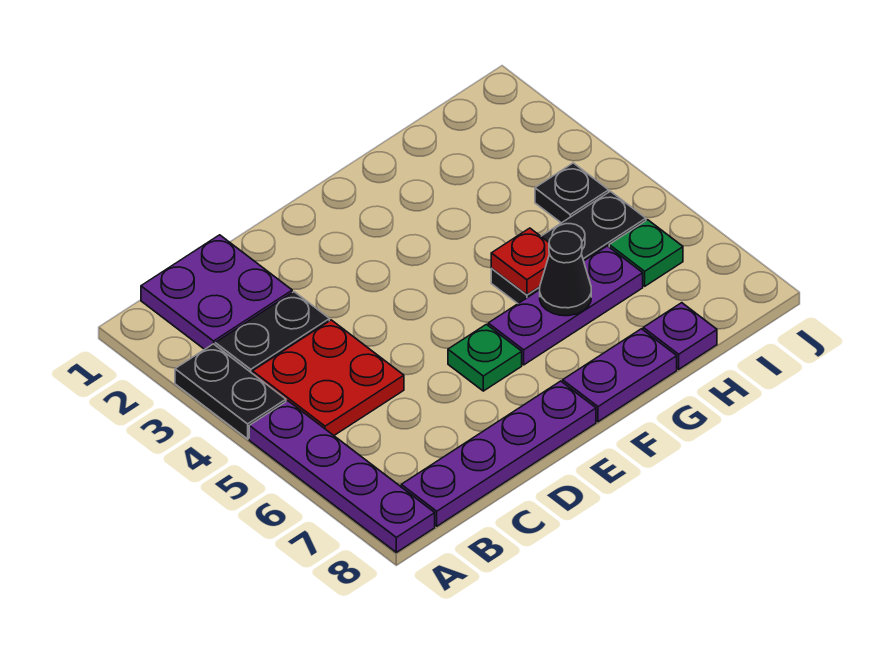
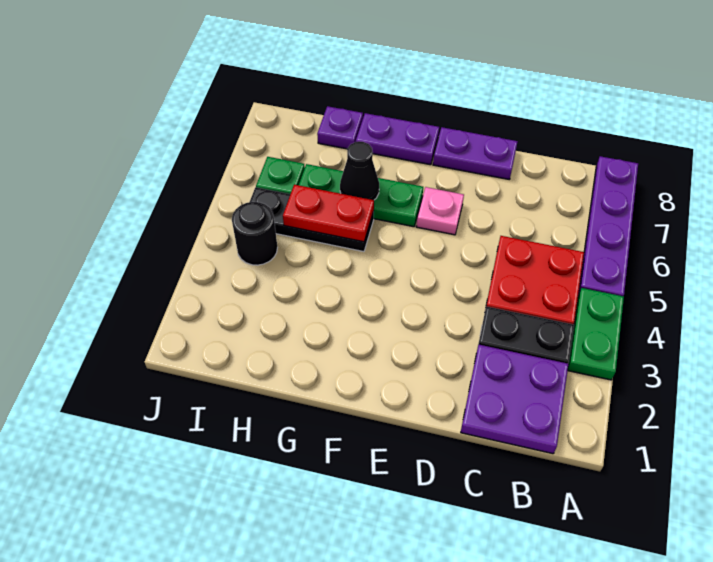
black 1x2 plate [175,344,286,439] -> green 1x2 plate [568,288,624,380]
purple 1x4 plate [401,381,596,526] -> purple 1x2 plate [433,127,518,179]
green 1x1 plate [448,324,522,391] -> pink 1x1 plate [416,187,464,235]
purple 1x3 plate [488,246,643,365] -> green 1x3 plate [299,164,423,227]
red 1x1 plate [491,228,550,295] -> red 1x2 plate [283,185,374,242]
black 1x1 plate [535,163,609,223] -> black 1x1 round brick [232,202,277,265]

